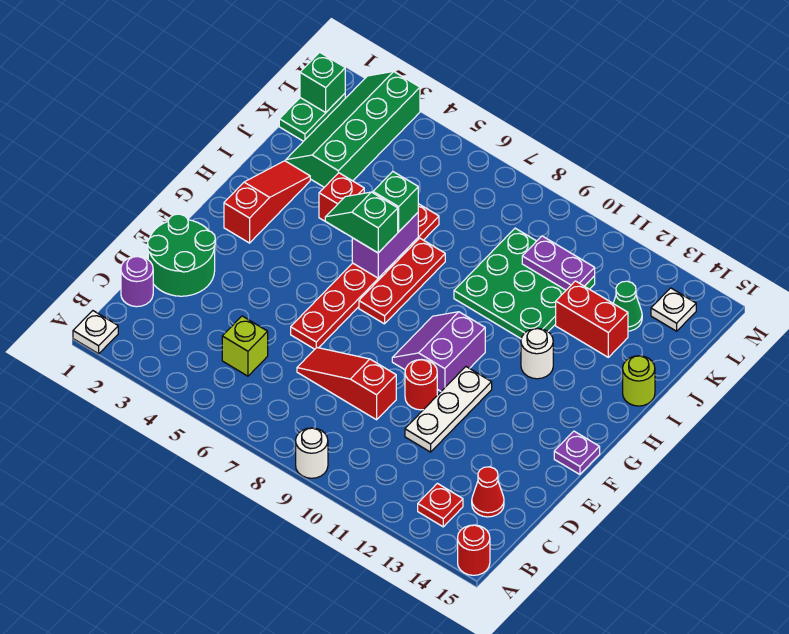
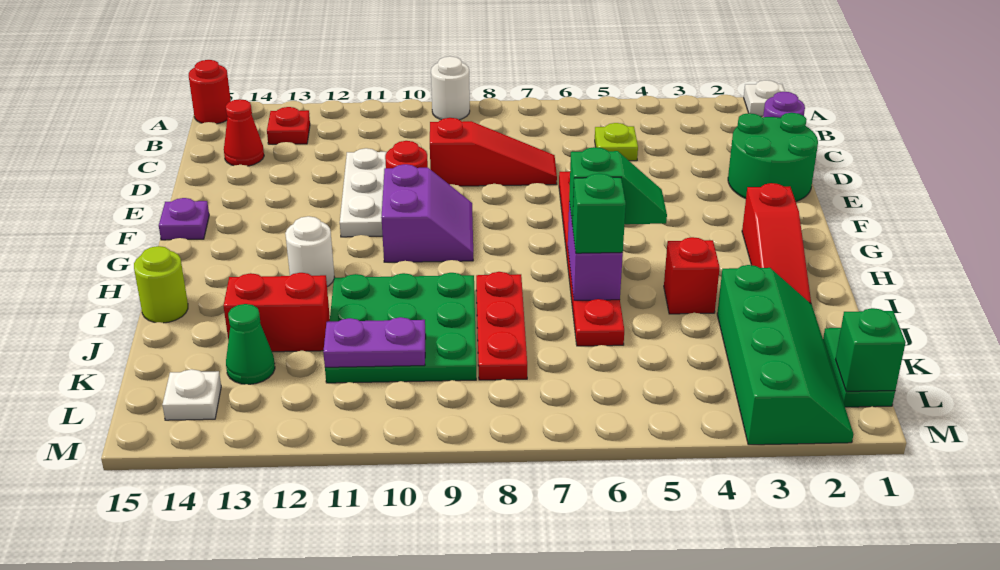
lime 1x1 brick [222,316,268,376] -> lime 1x1 plate [595,123,638,161]
red 1x3 plate [359,238,445,324] -> red 1x3 plate moved to [476,272,527,380]

